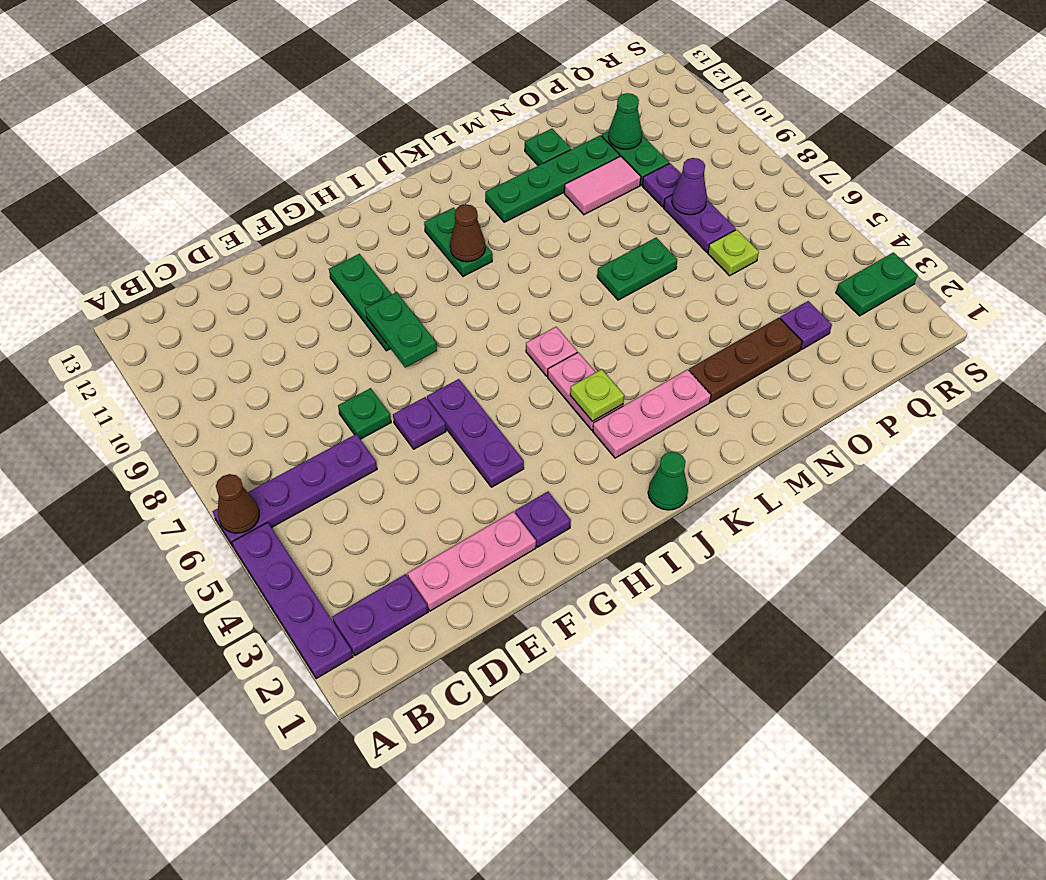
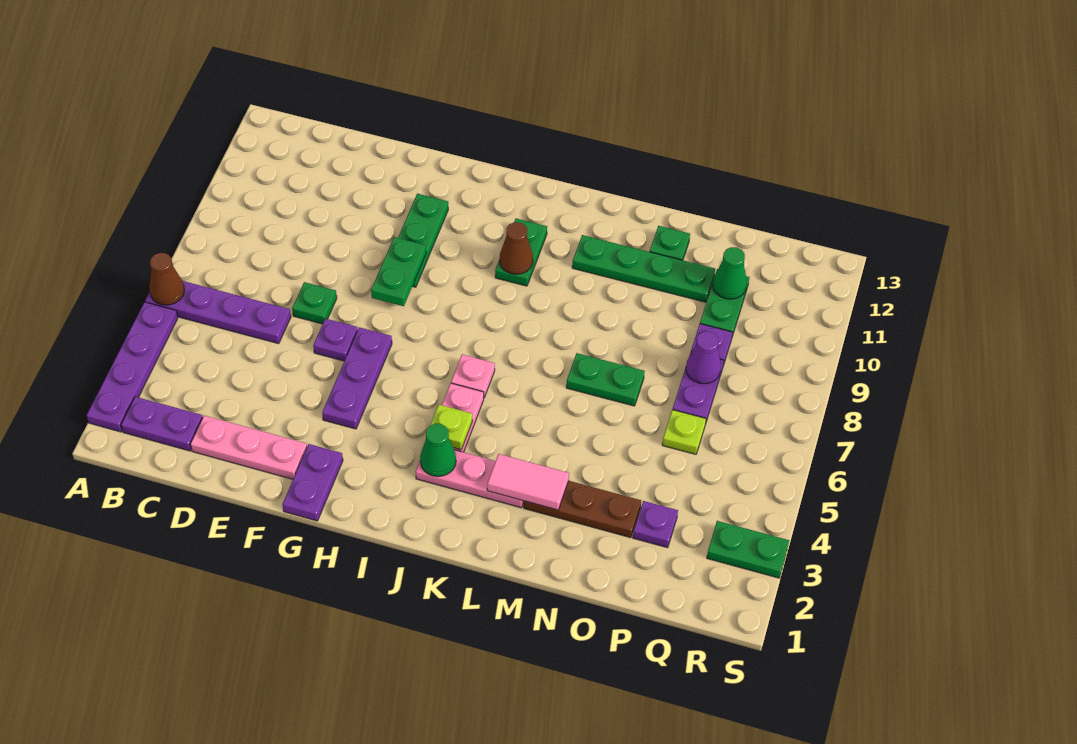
purple 1x1 plate [515,492,571,547] -> purple 1x2 plate [282,444,343,521]
green 1x1 cone [648,452,688,510] -> green 1x1 cone moved to [420,424,456,477]
pink 1x2 tile [564,156,641,215] -> pink 1x2 tile moved to [487,454,569,510]

